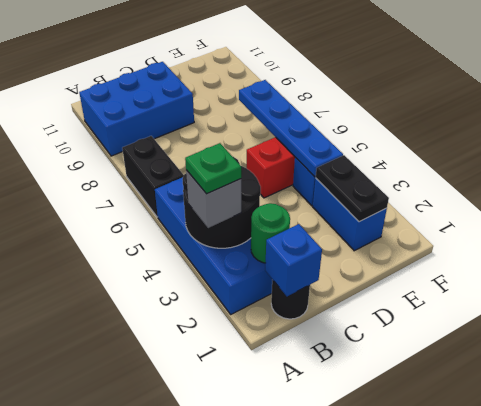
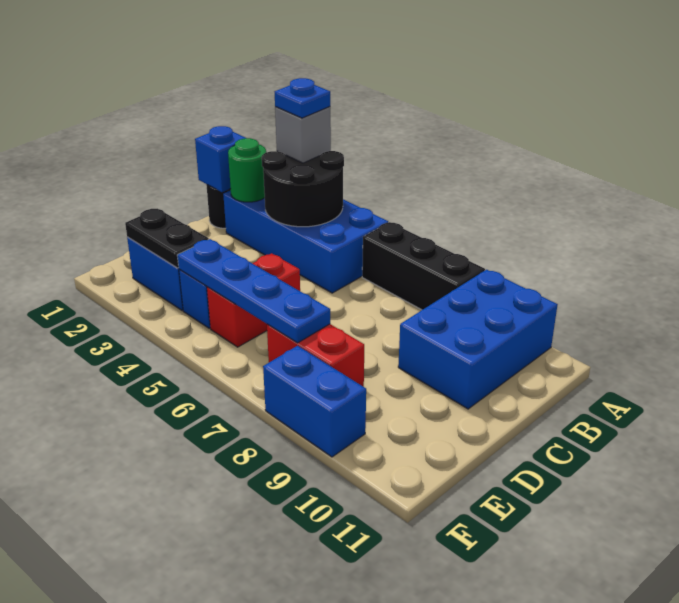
green 1x1 plate [185,143,241,194] -> blue 1x1 plate [275,78,330,118]
black 1x2 brick [122,136,184,217] -> black 1x3 brick [362,222,485,310]
none -> red 1x2 brick [267,324,364,387]
none -> blue 1x2 brick [263,346,366,457]

